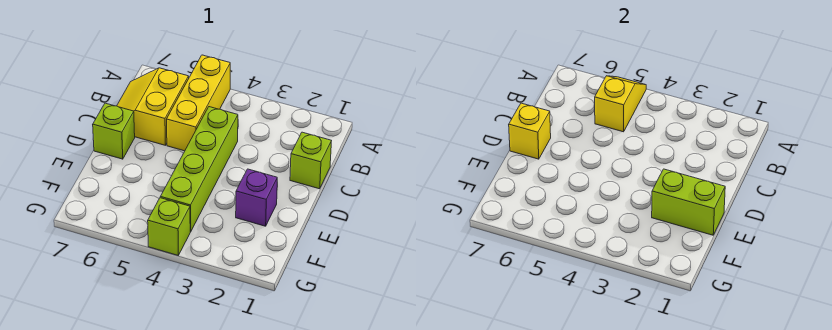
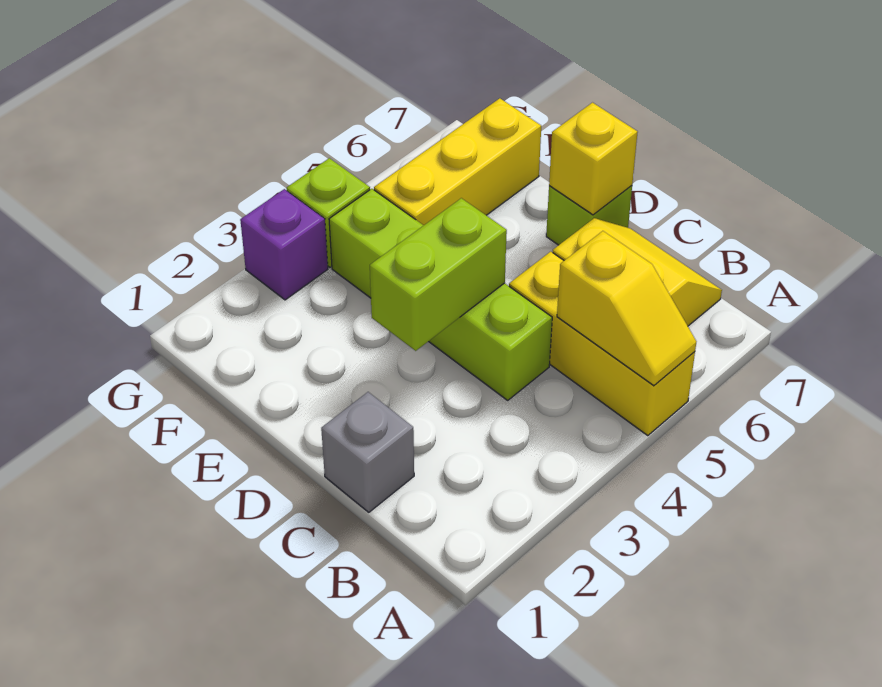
lime 1x1 brick [290,132,331,189] -> grey 1x1 brick [321,392,414,512]
lime 1x2 brick [652,169,725,235] -> lime 1x2 brick moved to [370,198,507,351]
purple 1x1 brick [236,169,277,226] -> purple 1x1 brick moved to [240,189,328,300]
none -> yellow 1x3 brick [374,98,541,225]

